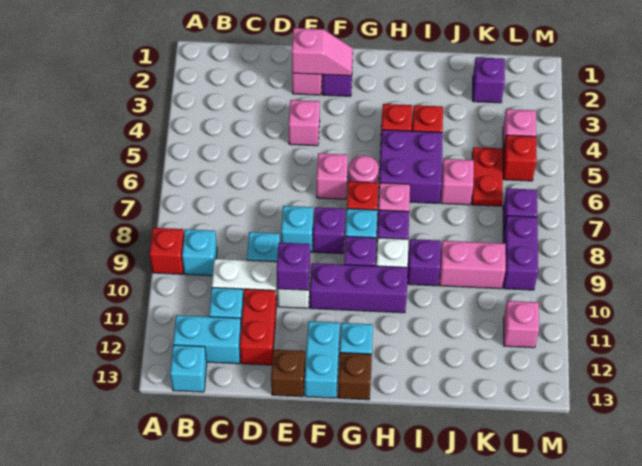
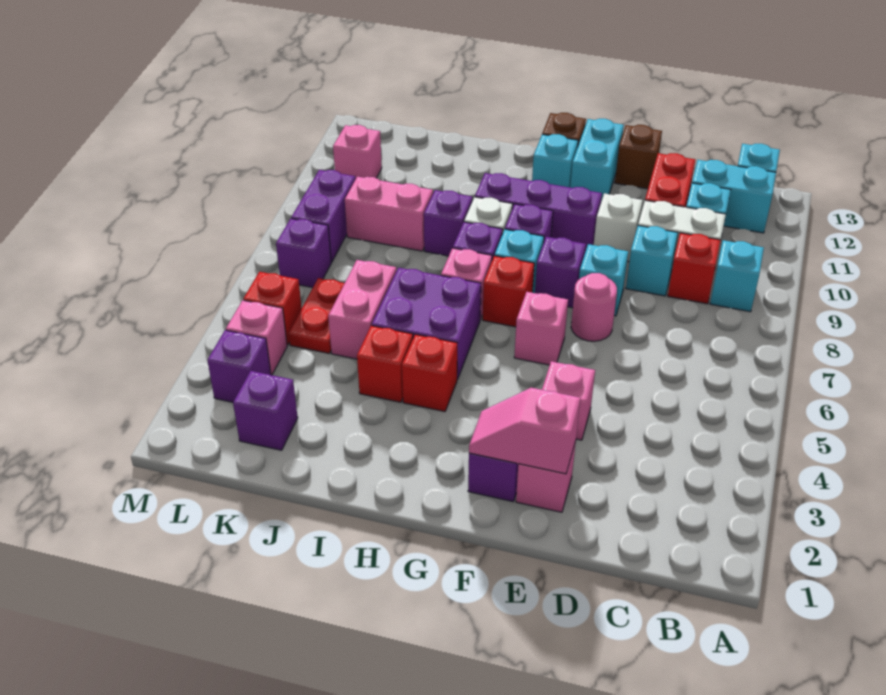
red 1x1 brick [150,228,184,274] -> red 1x1 brick moved to [668,233,721,304]
purple 1x1 brick [277,243,310,290] -> purple 1x1 brick moved to [207,330,271,402]
pink 1x1 round brick [348,155,379,183] -> pink 1x1 round brick moved to [571,273,617,341]
pink 1x1 brick [441,159,474,205] -> pink 1x2 brick [328,260,396,359]

